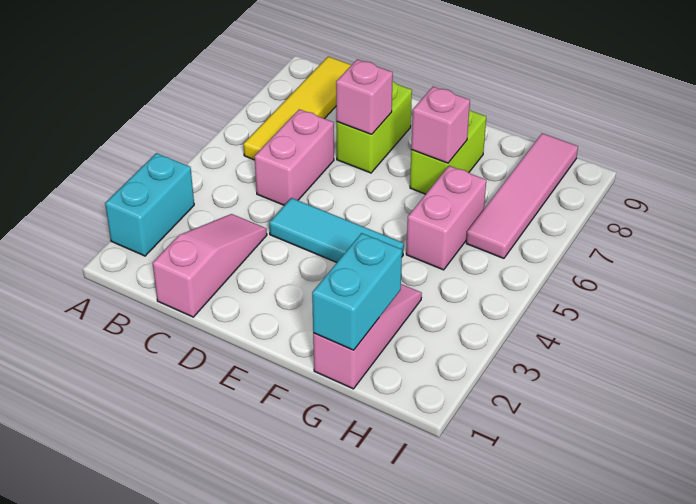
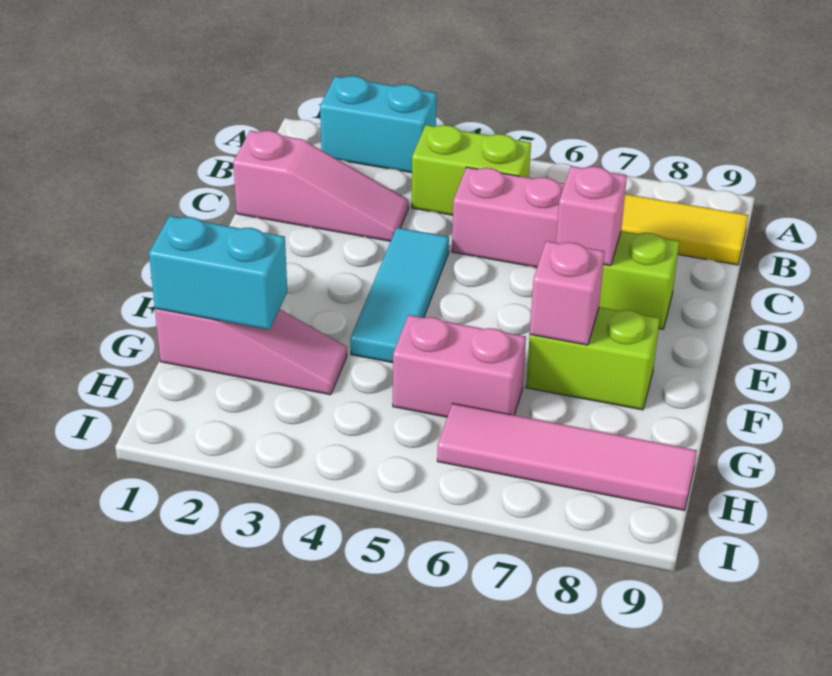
none -> lime 1x2 brick [412,125,531,215]

